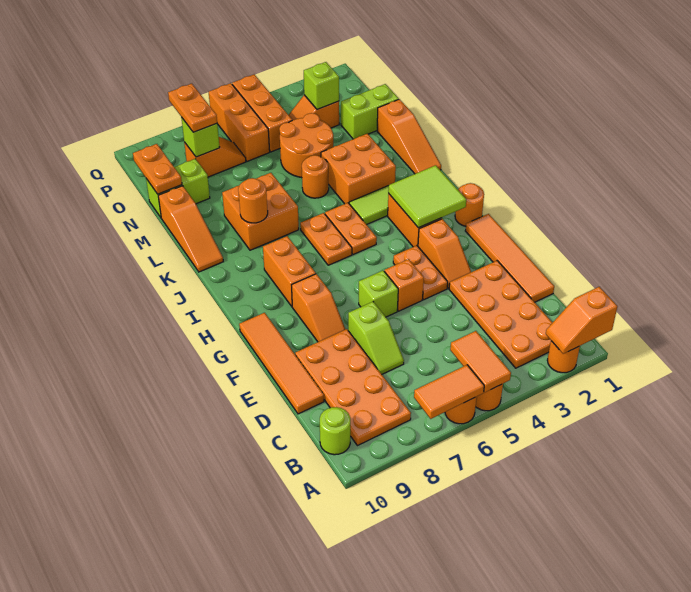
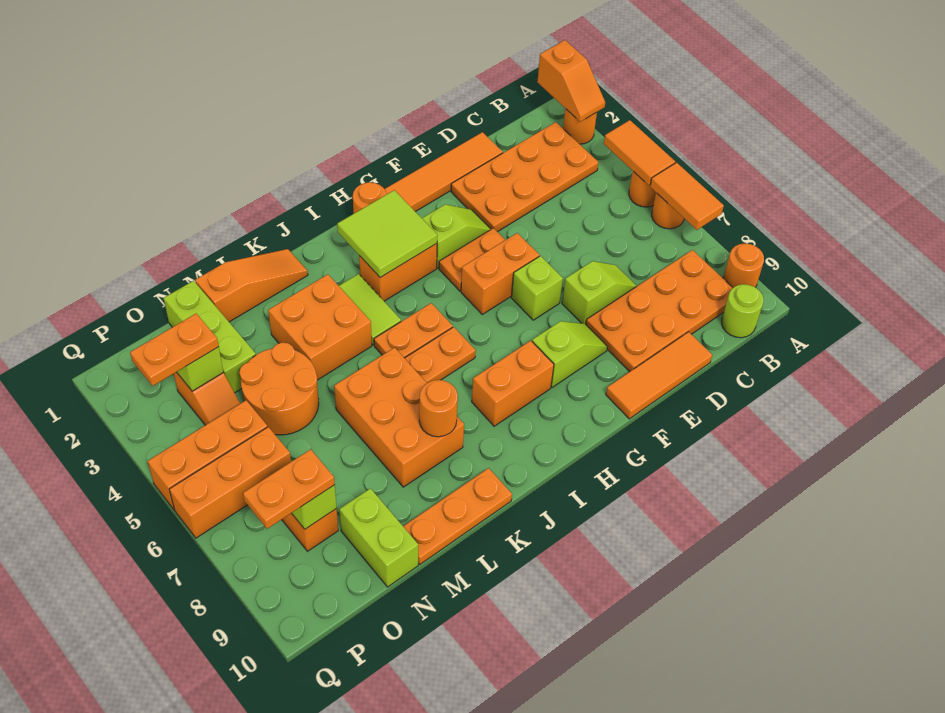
orange 1x2 tile [450,331,511,392] -> orange 1x2 tile turned to [604,120,675,185]
orange 1x4 tile [239,313,324,414] -> orange 1x3 tile [606,332,712,419]
orange 1x2 slope [418,219,471,288] -> lime 1x2 slope [422,204,491,268]
orange 1x1 brick [384,259,424,311] -> orange 1x2 brick [461,233,539,314]
orange 1x2 slope [292,274,345,342] -> lime 1x2 slope [532,321,607,387]
orange 2x2 brick [222,173,299,250] -> orange 2x3 brick [334,348,464,487]
orange 1x3 slope [158,186,223,272] -> orange 1x3 plate [403,468,512,564]
orange 1x1 round brick [302,155,329,198] -> orange 1x1 round brick moved to [723,243,764,288]
lime 1x2 brick [341,84,399,139] -> lime 1x3 brick [164,281,256,393]
orange 1x2 plate [133,144,182,194] -> orange 1x2 plate moved to [130,314,219,386]

